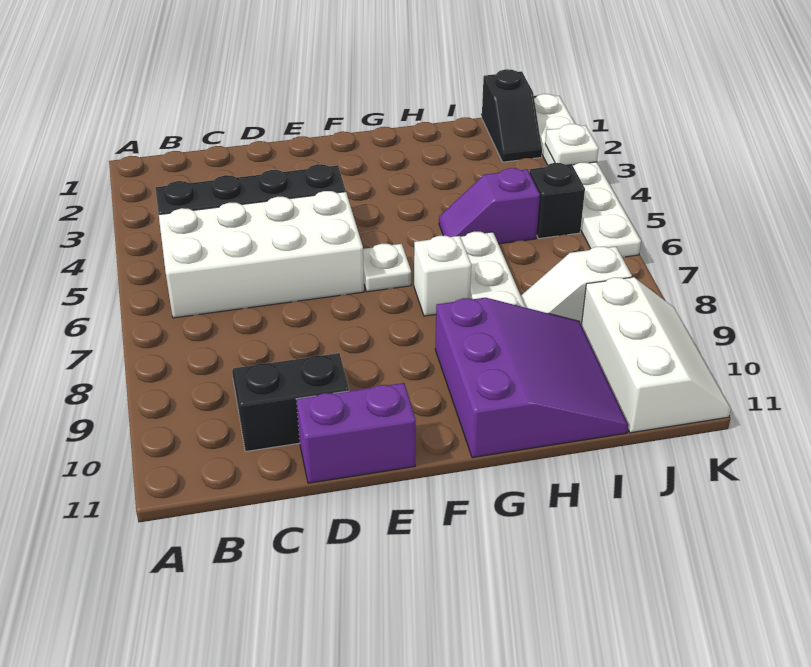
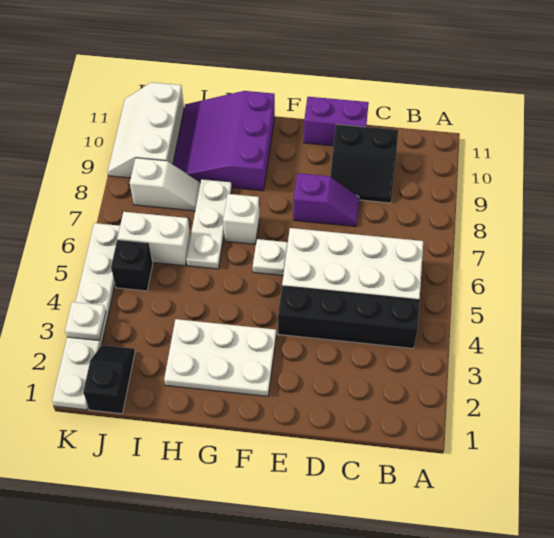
none -> white 2x3 plate [164,319,276,396]
purple 1x2 slope [439,168,540,244] -> purple 1x2 slope moved to [293,173,359,227]
none -> white 1x2 brick [117,212,190,266]

